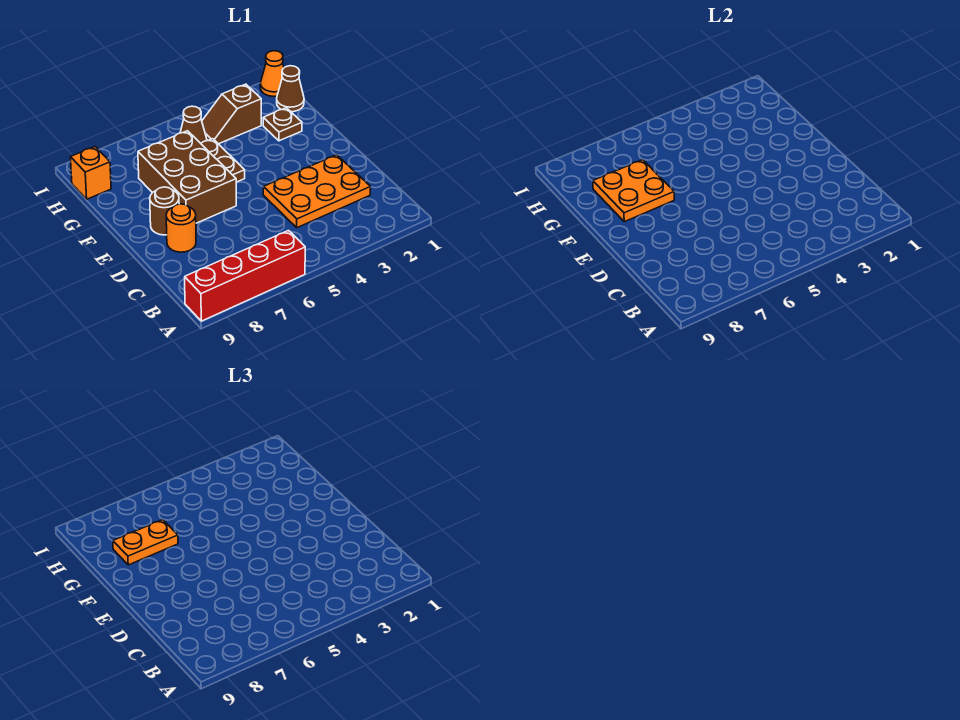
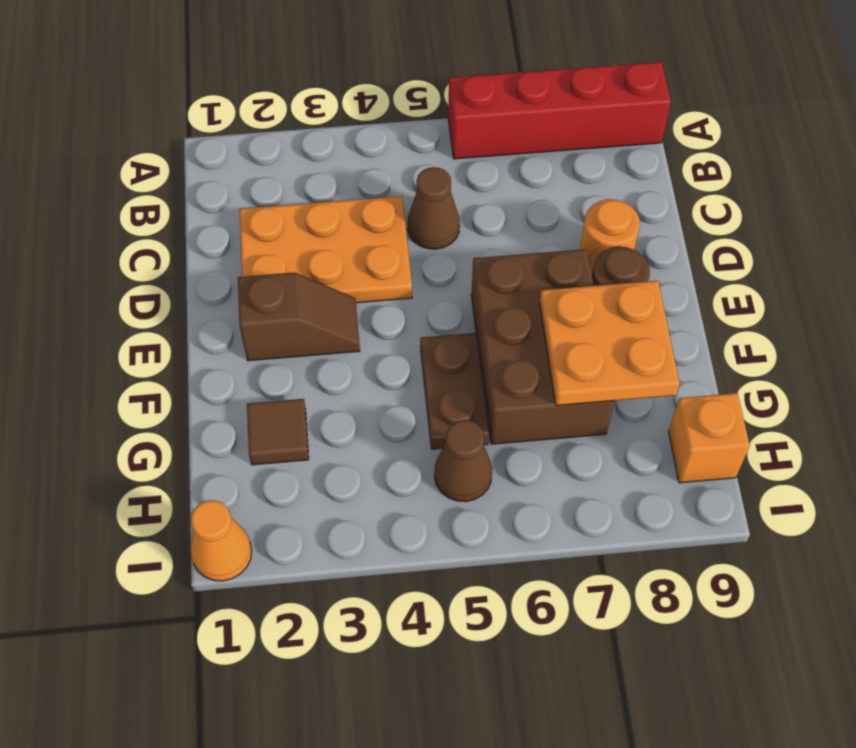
brown 1x1 plate [263,108,302,141] -> brown 1x1 tile [247,399,309,465]
orange 1x2 plate [113,520,178,565] -> none
brown 1x1 cone [277,66,304,112] -> brown 1x1 cone moved to [407,167,460,249]
brown 1x2 slope [202,84,261,144] -> brown 1x2 slope moved to [238,273,360,361]

